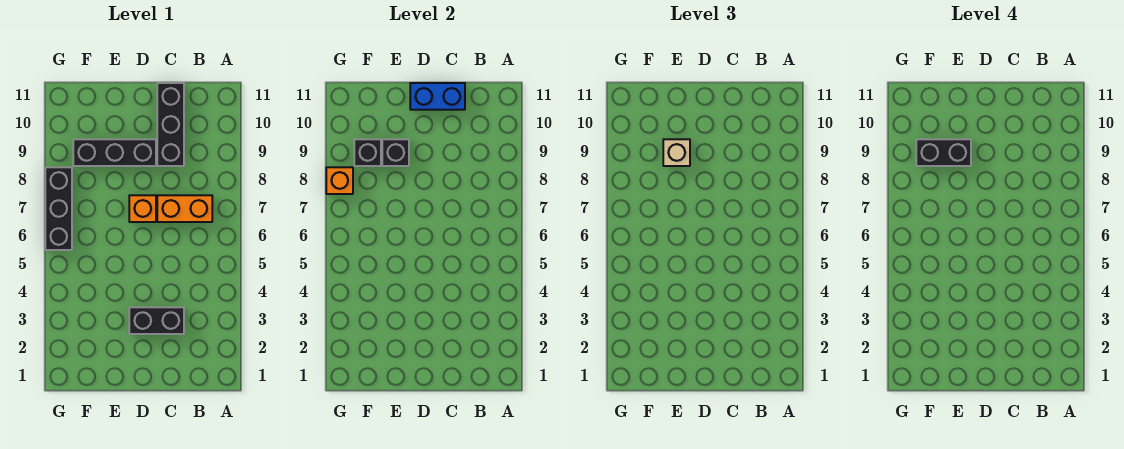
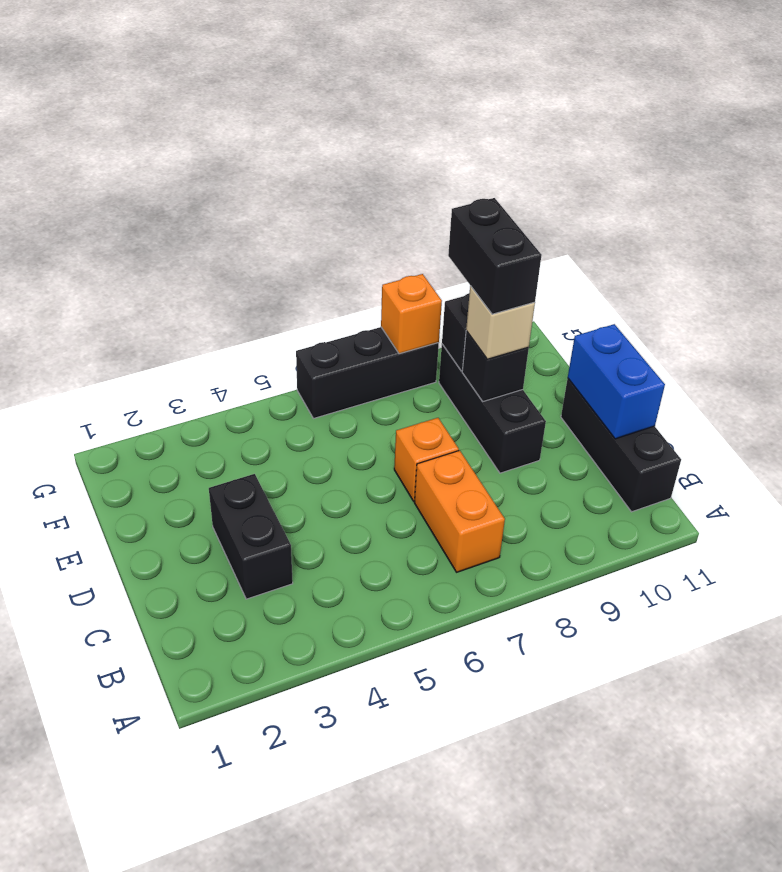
black 1x3 brick [157,83,184,166] -> black 1x3 brick turned to [561,378,681,512]

